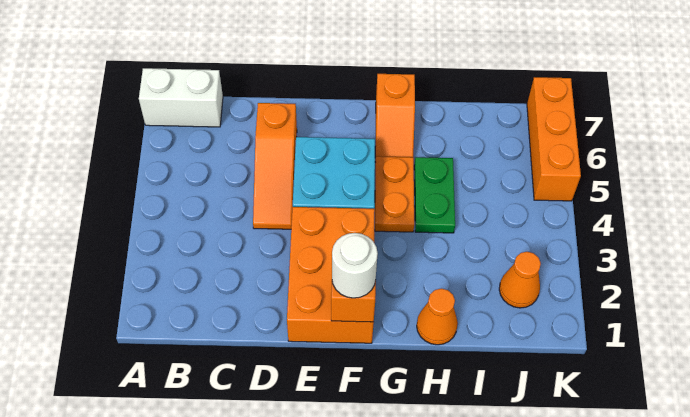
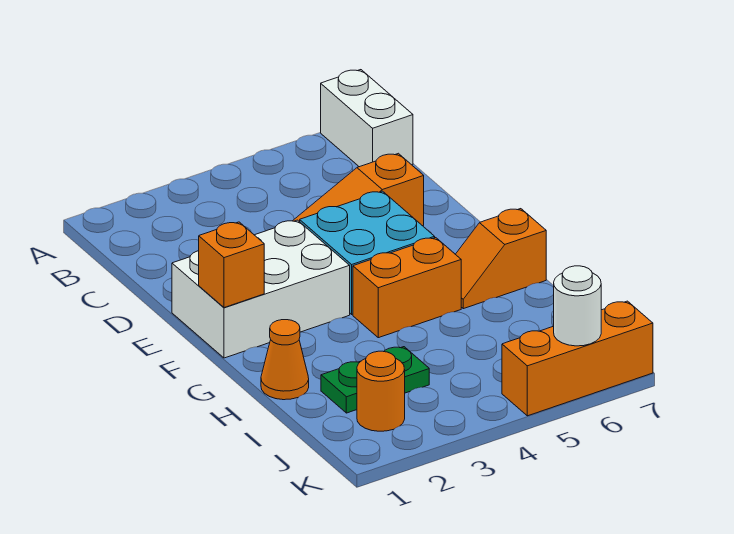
orange 2x3 brick [287,207,375,343] -> white 2x3 brick [172,220,350,358]
white 1x1 round brick [332,233,378,298] -> white 1x1 round brick moved to [554,266,601,346]
orange 1x2 plate [375,156,414,232] -> orange 1x2 brick [353,238,461,338]
green 1x2 plate [414,157,455,233] -> green 1x2 plate moved to [321,347,429,413]
orange 1x1 cone [499,252,541,308] -> orange 1x1 round brick [357,351,405,431]

